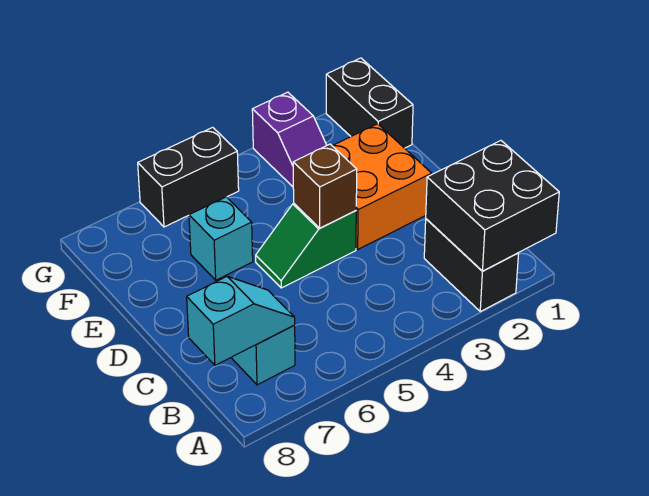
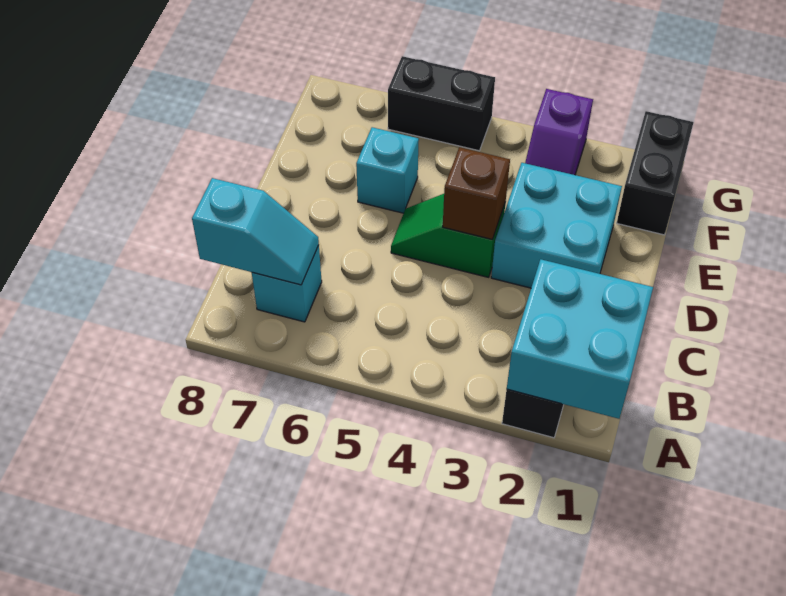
black 2x2 brick [426,141,559,271] -> cyan 2x2 brick [507,259,653,419]
orange 2x2 brick [333,124,432,249] -> cyan 2x2 brick [491,163,622,288]

